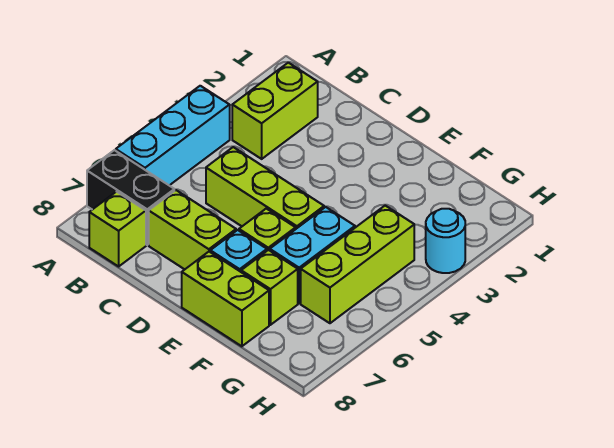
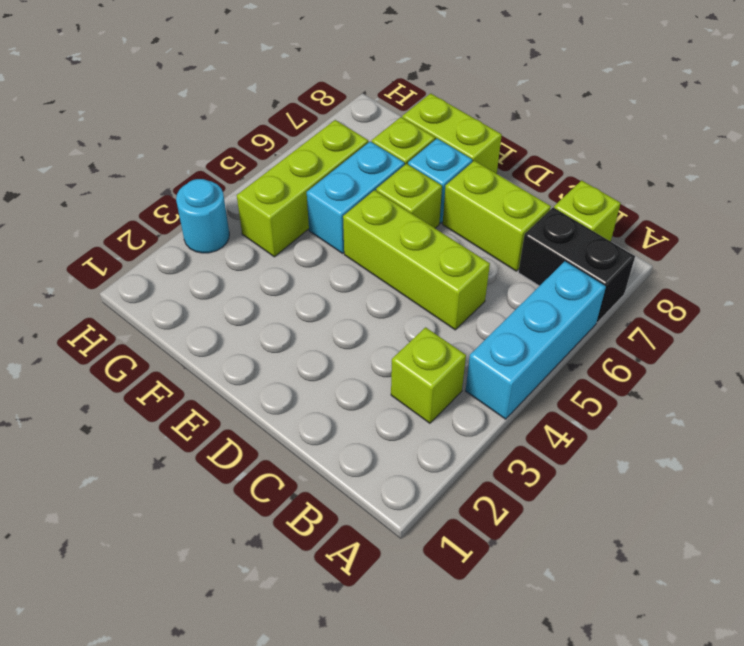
lime 1x2 brick [232,63,318,159] -> lime 1x1 brick [391,327,466,423]

